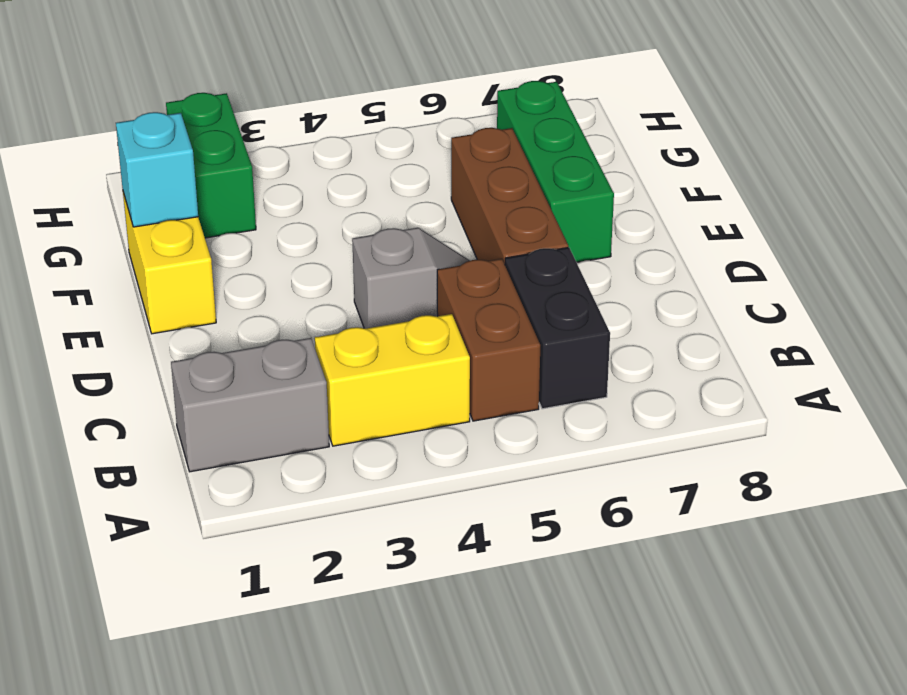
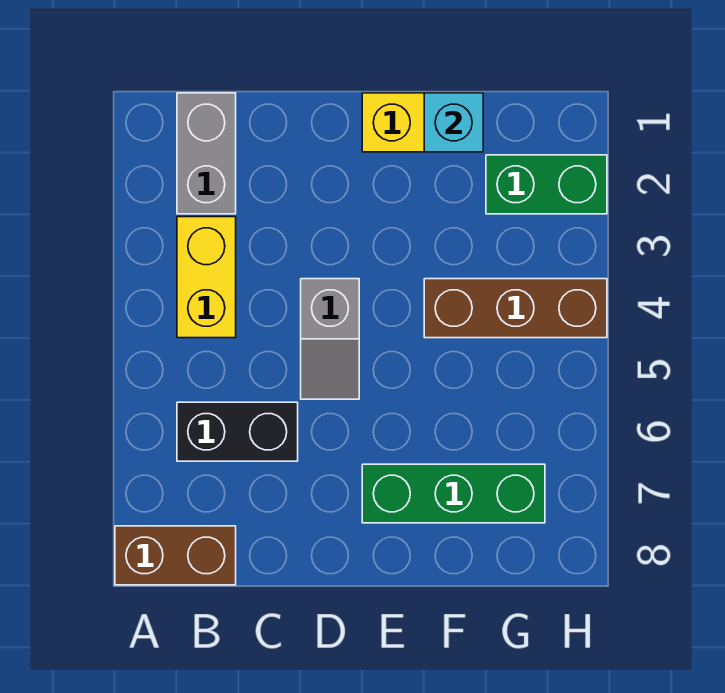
brown 1x2 brick [437,259,540,421] -> brown 1x2 brick moved to [115,526,236,585]
brown 1x3 brick [451,128,568,264] -> brown 1x3 brick moved to [424,279,607,338]

